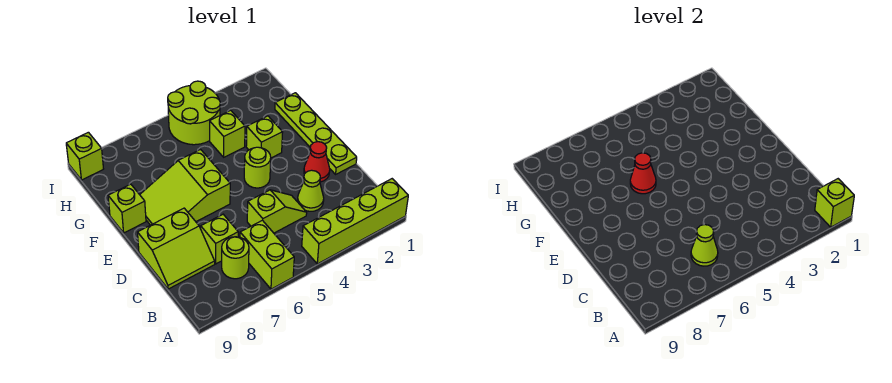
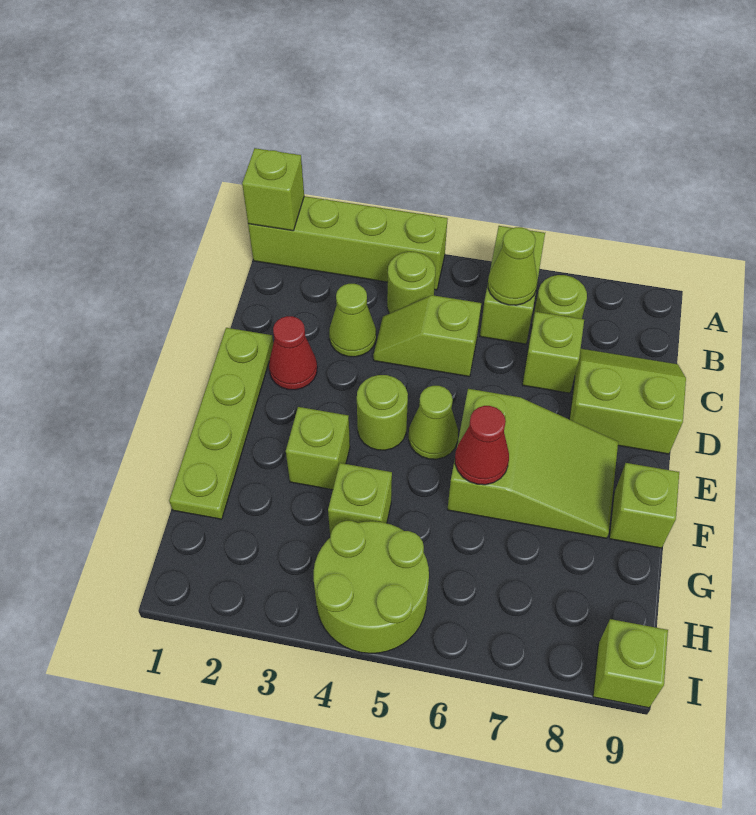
none -> lime 1x1 round brick [387,252,435,314]
none -> lime 1x1 cone [409,386,458,459]

